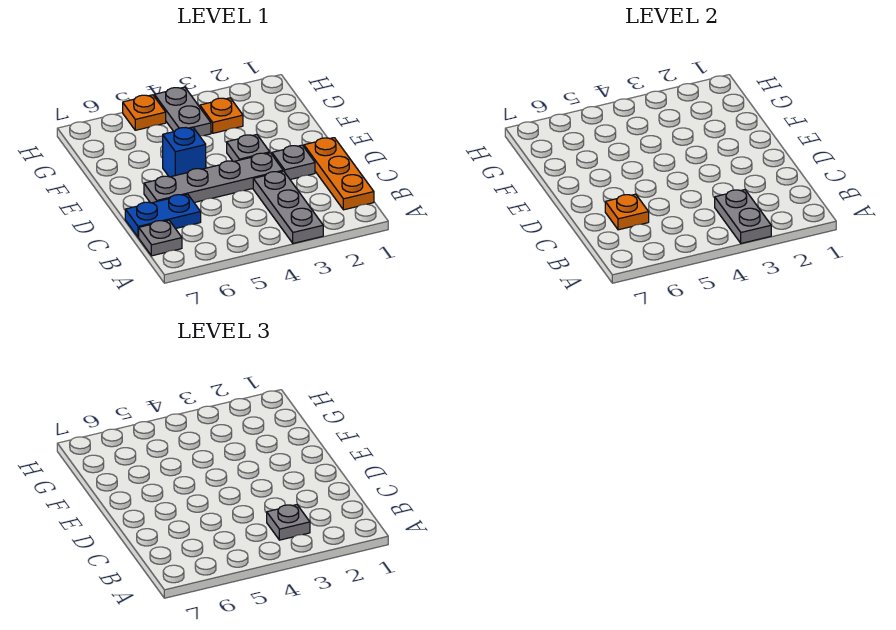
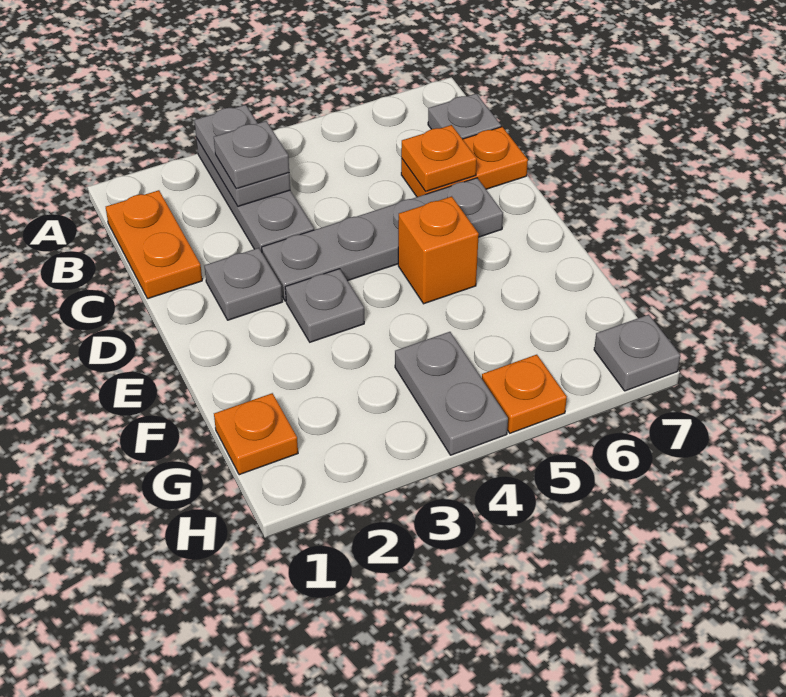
orange 1x3 plate [304,138,374,210] -> orange 1x2 plate [106,190,202,299]
blue 1x2 plate [125,194,201,237] -> orange 1x2 plate [401,127,528,197]
blue 1x1 brick [163,127,206,177] -> orange 1x1 brick [398,196,479,304]
orange 1x1 plate [200,98,243,133] -> orange 1x1 plate moved to [214,393,298,475]
none -> grey 1x1 plate [594,315,680,391]

